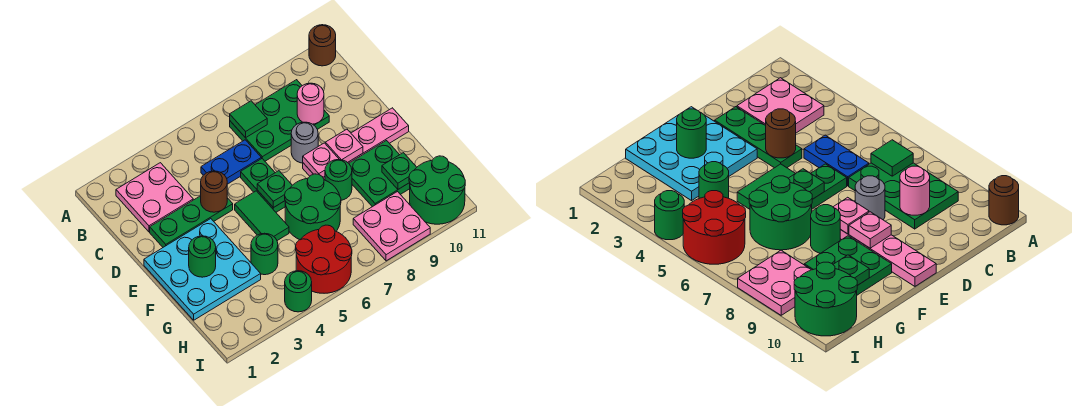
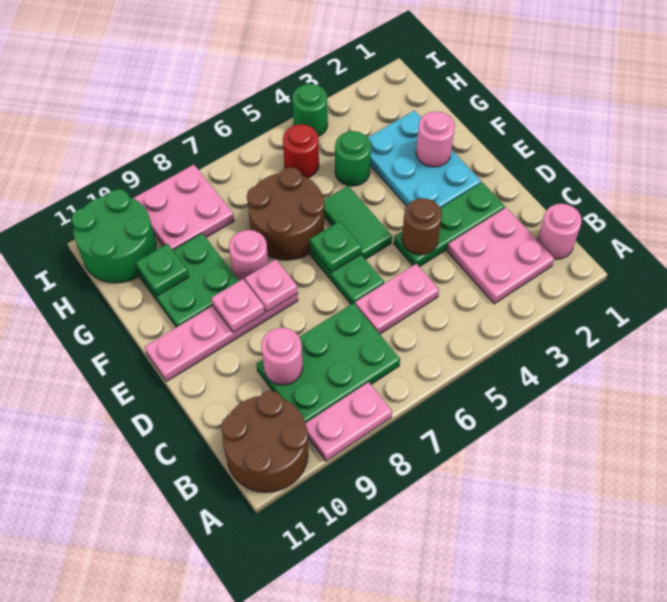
none -> pink 1x2 plate [306,382,392,461]
brown 1x1 round brick [309,25,336,66] -> brown 2x2 round brick [221,391,308,492]
none -> pink 1x1 round brick [538,204,582,259]
green 1x1 tile [230,101,267,138] -> none
blue 1x2 plate [201,140,261,184] -> pink 1x2 plate [355,264,439,334]
grey 1x1 round brick [291,122,318,163] -> none
cyan 3x3 plate [144,219,261,320] -> cyan 2x3 plate [368,111,481,208]
green 1x1 round brick [189,236,216,277] -> pink 1x1 round brick [416,112,455,167]
green 2x2 round brick [285,174,341,240] -> brown 2x2 round brick [247,167,325,260]
green 1x1 round brick [325,159,352,200] -> pink 1x1 round brick [229,230,268,281]
red 2x2 round brick [296,225,352,293] -> red 1x1 round brick [283,124,319,178]

